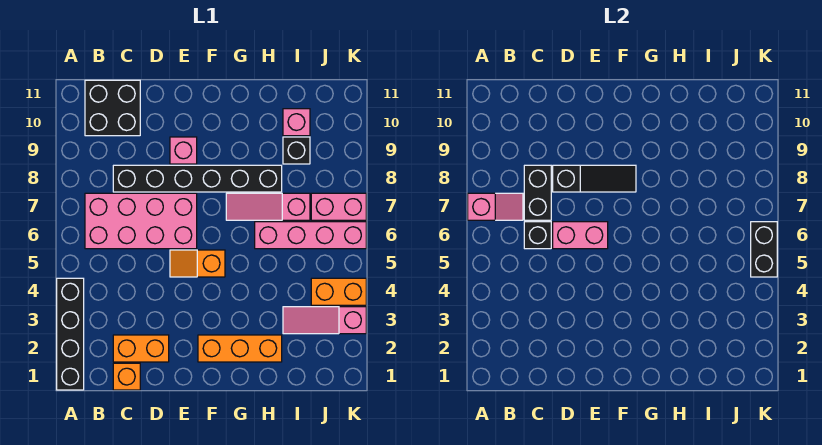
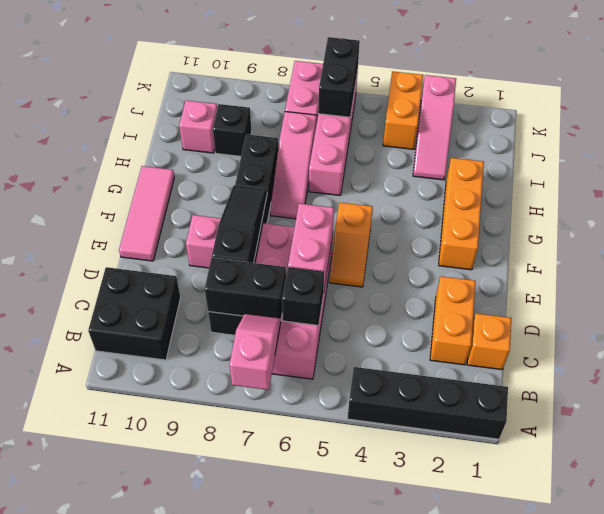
none -> pink 1x3 tile [119,166,174,261]
black 1x2 brick [751,222,777,277] -> black 1x2 brick turned to [318,37,360,117]

